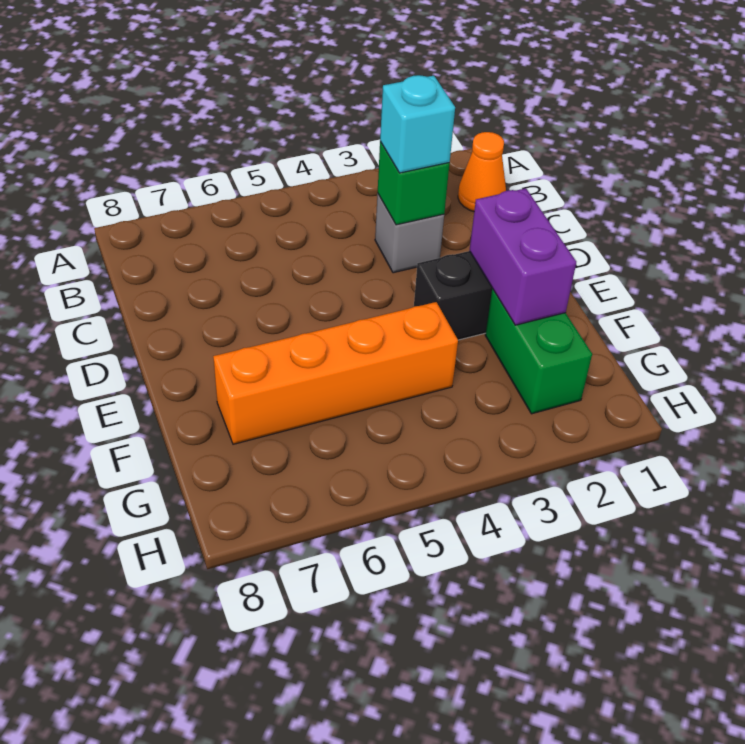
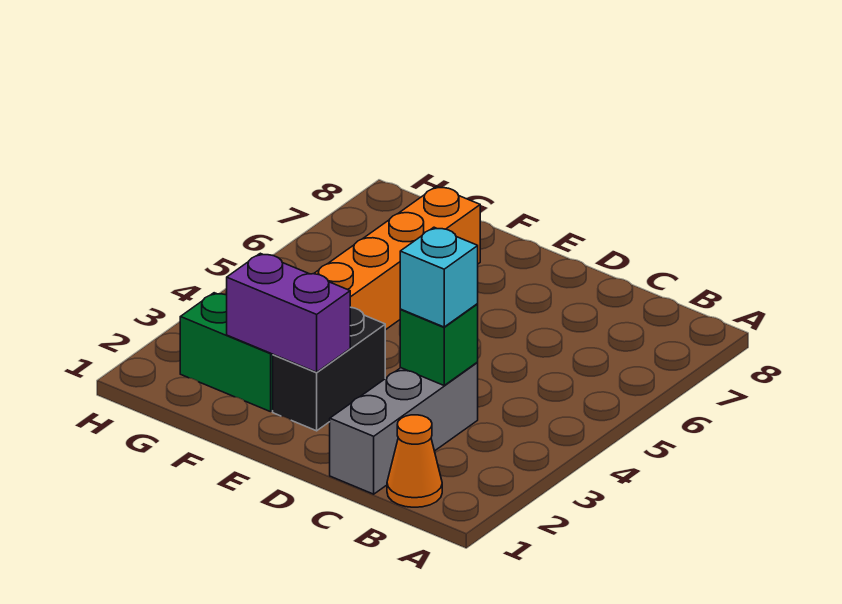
grey 1x1 brick [375,193,444,273] -> grey 1x3 brick [330,363,478,494]

